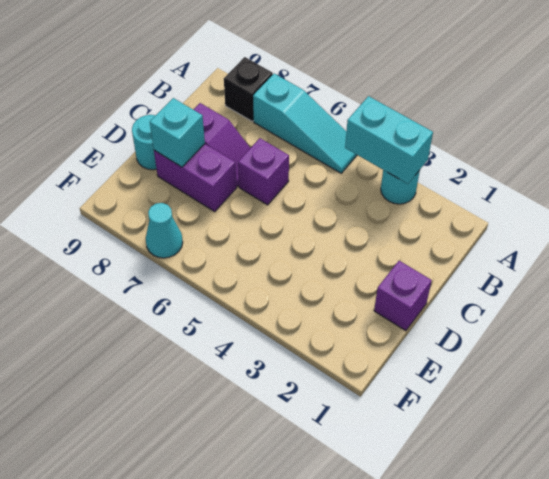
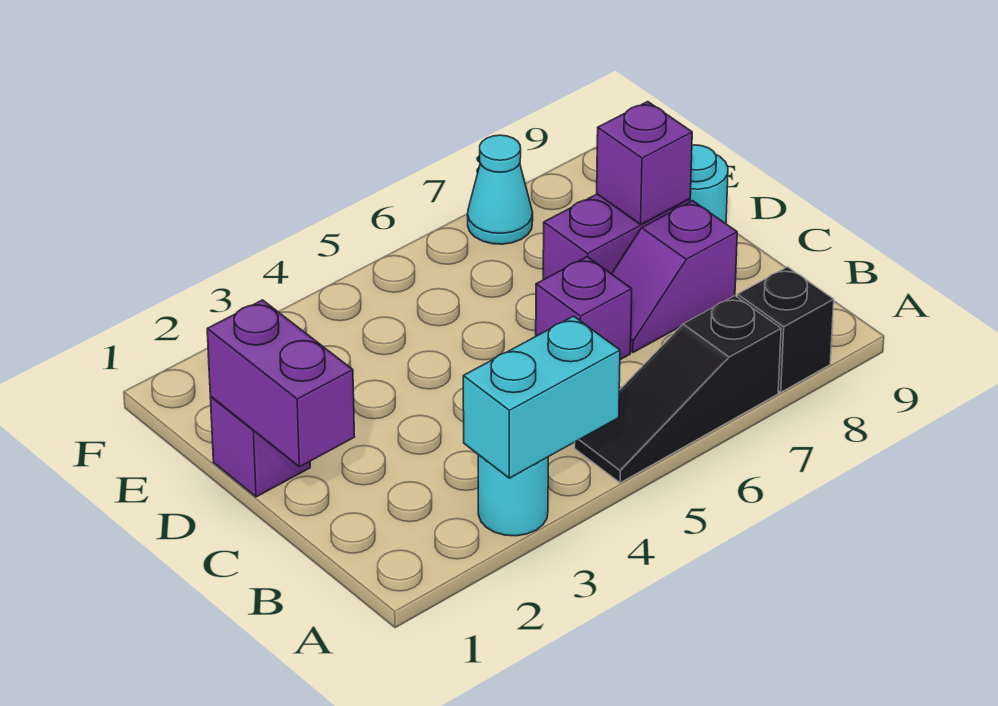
cyan 1x3 slope [253,74,357,173] -> black 1x3 slope [575,296,781,483]
none -> purple 1x2 brick [207,300,355,467]
cyan 1x1 brick [150,98,205,167] -> purple 1x1 brick [597,102,692,224]

